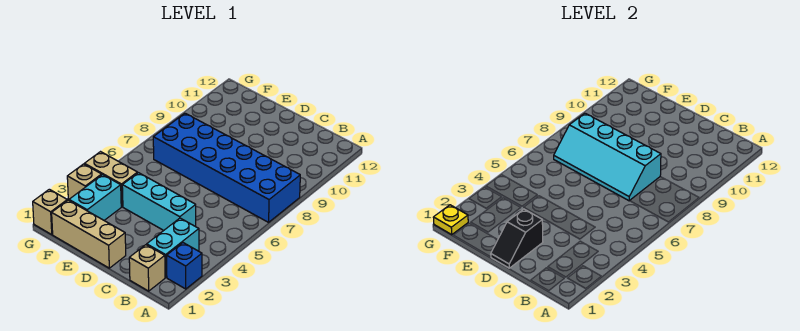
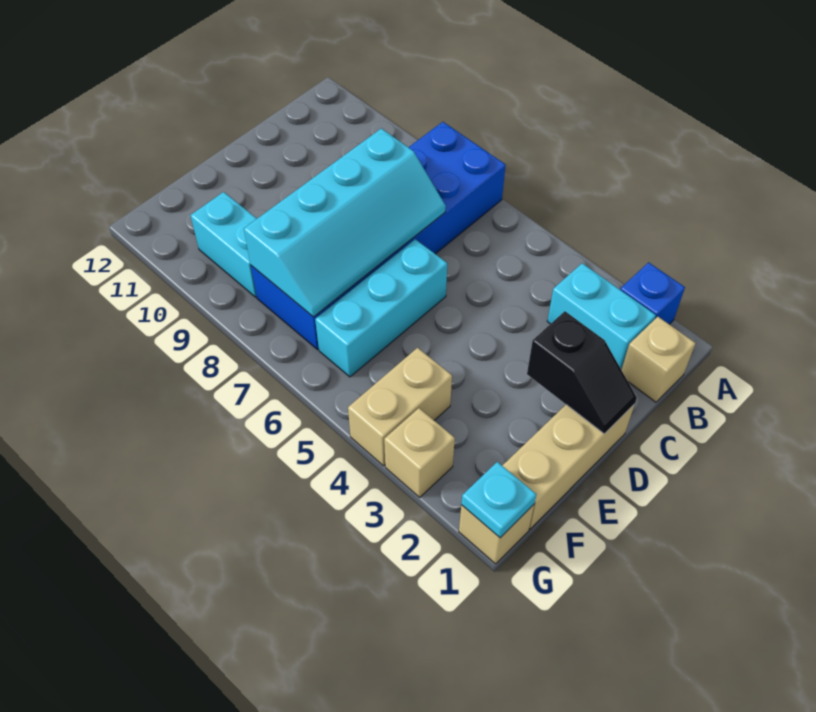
cyan 1x3 brick [122,173,196,231] -> cyan 1x3 brick moved to [315,239,447,377]
cyan 1x2 brick [69,175,121,220] -> cyan 1x2 brick moved to [191,192,257,297]
yellow 1x1 plate [433,205,468,234] -> cyan 1x1 plate [461,462,536,538]

